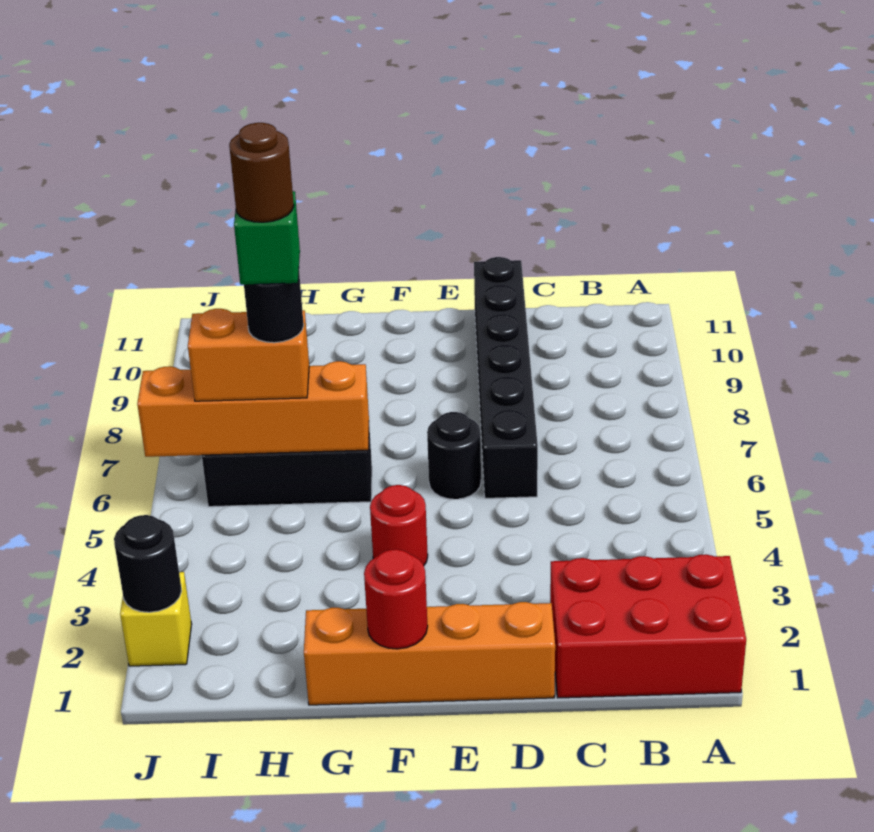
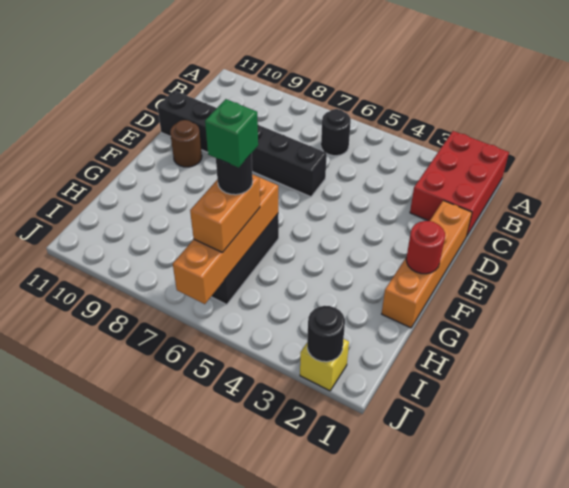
black 1x1 round brick [427,412,481,499] -> black 1x1 round brick moved to [321,109,351,156]
red 1x1 round brick [370,485,428,565] -> none
brown 1x1 round brick [229,123,294,222] -> brown 1x1 round brick moved to [170,120,202,167]

